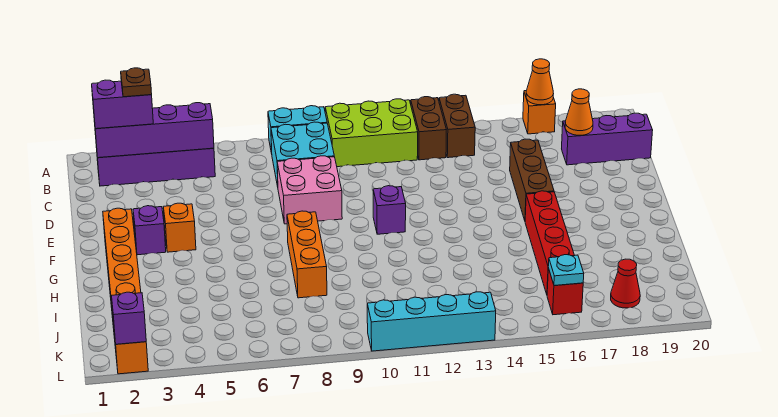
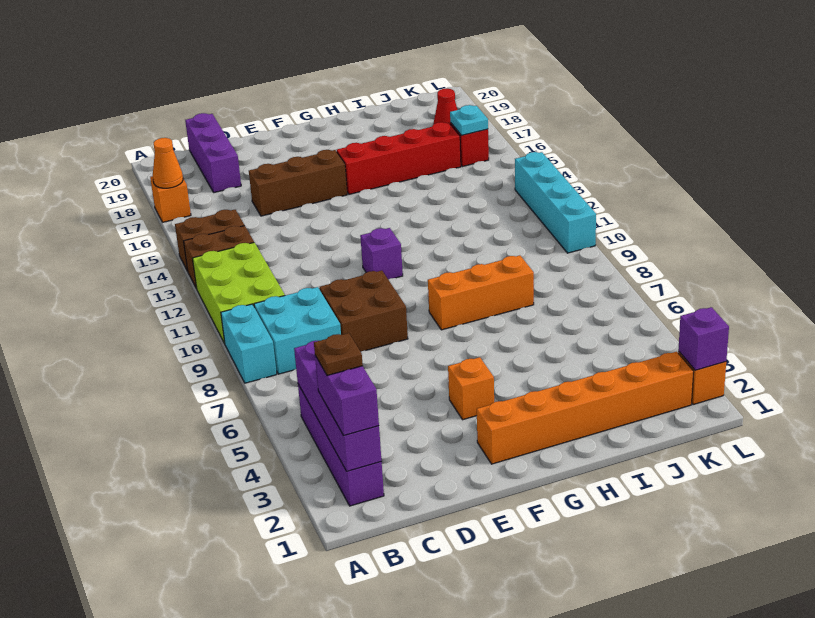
orange 1x1 cone [565,89,593,135] -> none
pink 2x2 brick [277,156,342,224] -> brown 2x2 brick [320,270,408,352]
purple 1x1 brick [133,206,166,255] -> none

